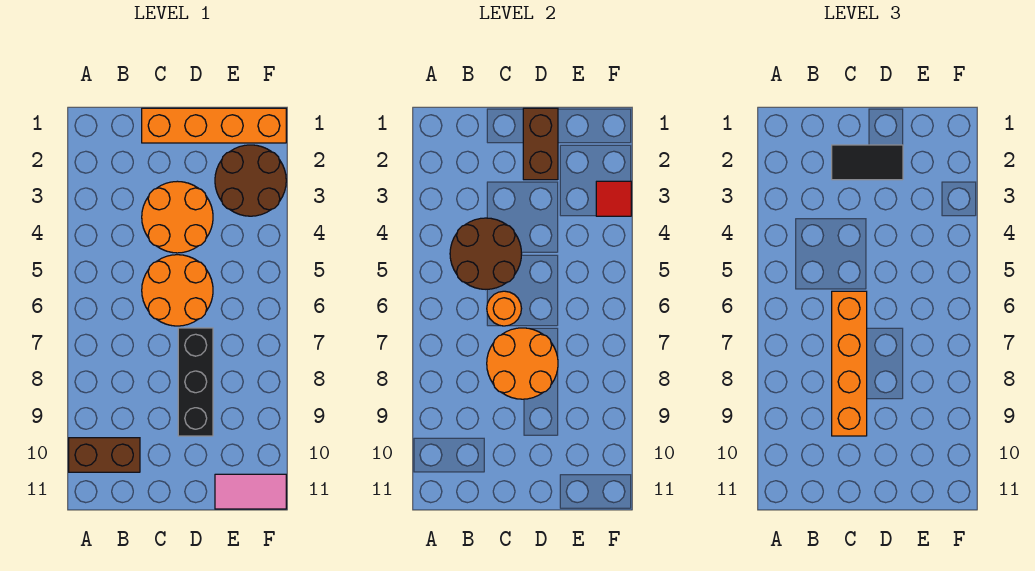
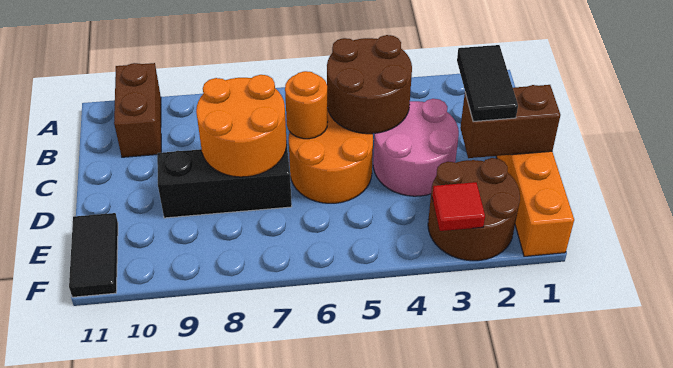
orange 2x2 round brick [142,181,213,253] -> pink 2x2 round brick [373,99,459,196]
orange 1x4 brick [832,291,867,436] -> none
pink 1x2 tile [215,474,286,509] -> black 1x2 tile [69,213,118,297]

